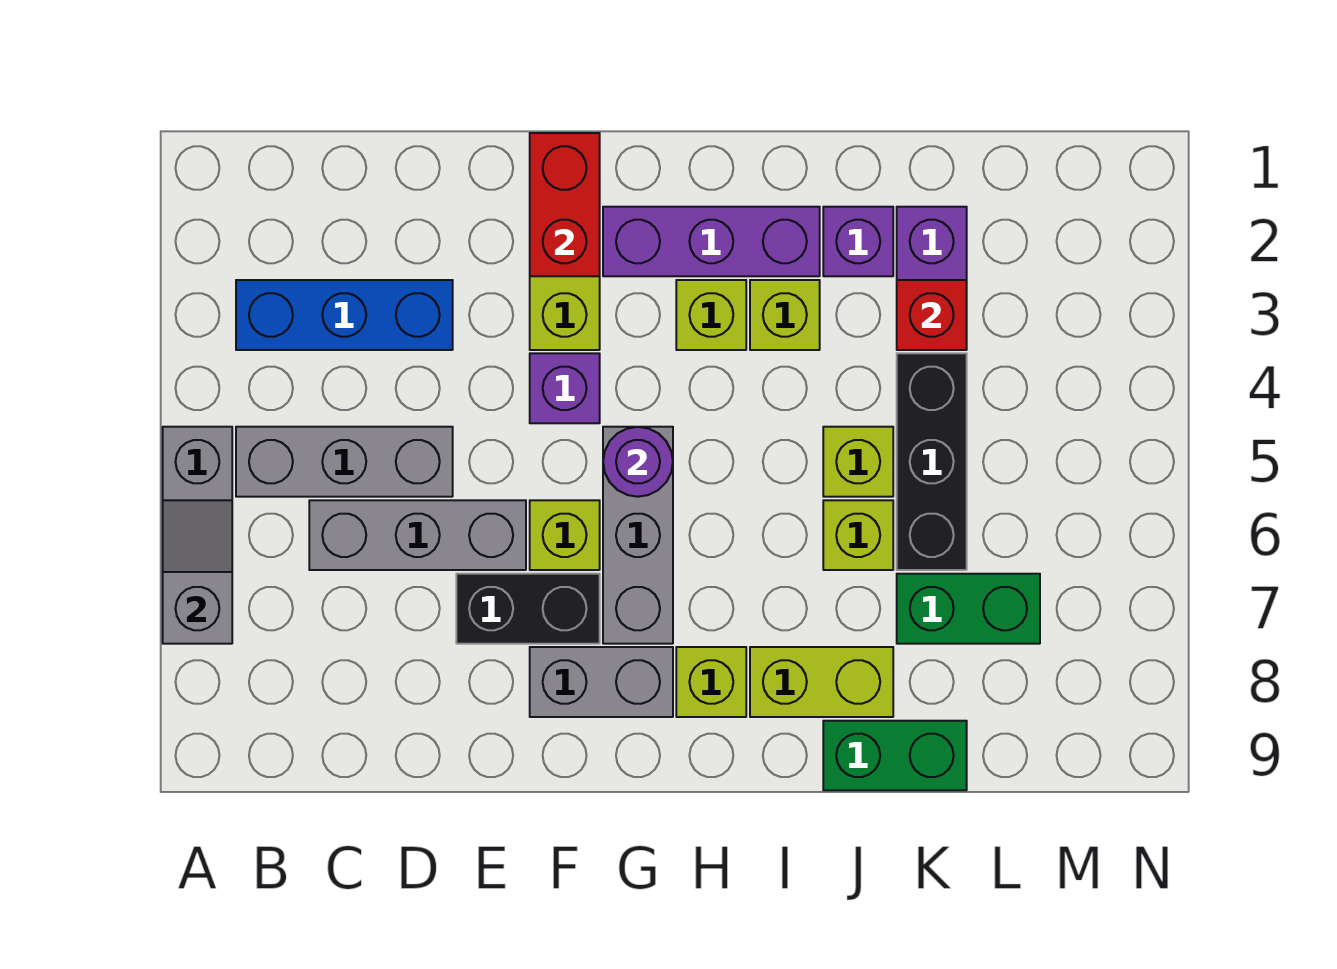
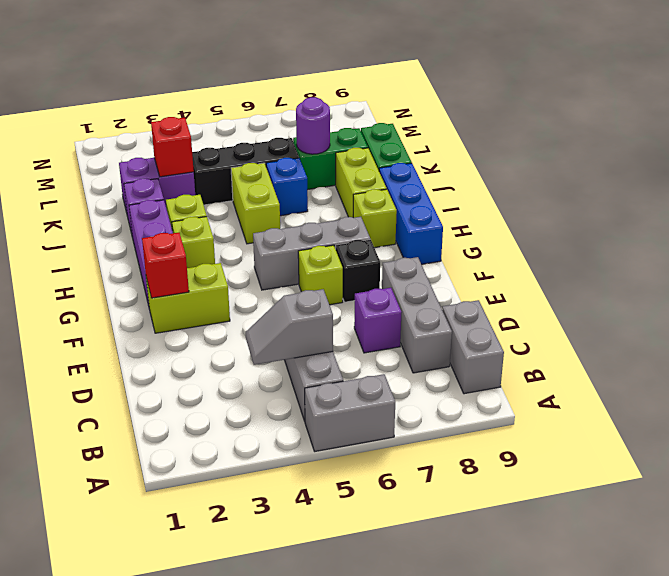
grey 1x2 slope [163,500,232,644] -> grey 1x2 slope moved to [246,289,333,365]
blue 1x3 brick [236,280,453,350] -> blue 1x3 brick moved to [379,163,443,264]
grey 1x3 brick [309,500,526,570] -> grey 1x3 brick moved to [382,257,452,373]
black 1x2 brick [456,574,600,644] -> black 1x1 brick [336,239,380,302]
red 1x2 brick [530,133,600,276] -> red 1x1 brick [142,233,189,298]
purple 1x1 brick [530,353,600,423] -> purple 1x1 brick moved to [354,288,402,353]
grey 1x2 brick [530,647,673,717] -> grey 1x2 brick moved to [442,300,504,394]
purple 1x1 round brick [603,427,673,497] -> purple 1x1 round brick moved to [296,97,330,154]
lime 1x1 brick [823,427,893,497] -> lime 1x2 brick [231,163,280,244]
lime 1x1 brick [823,500,893,570] -> blue 1x1 brick [266,158,308,216]
green 1x2 brick [897,574,1040,644] -> green 1x2 brick turned to [293,128,368,190]

